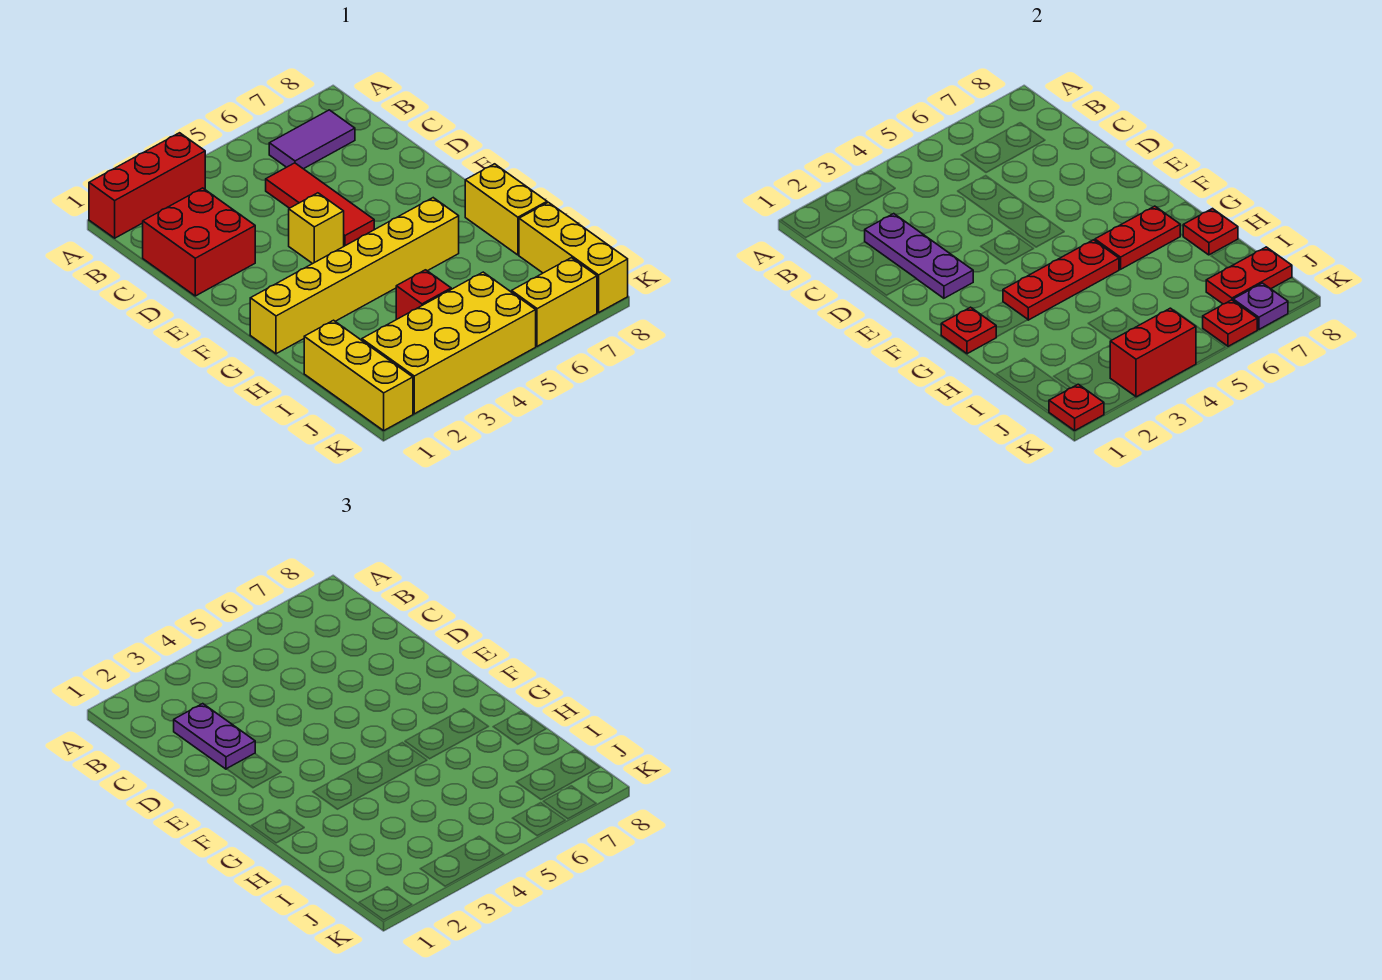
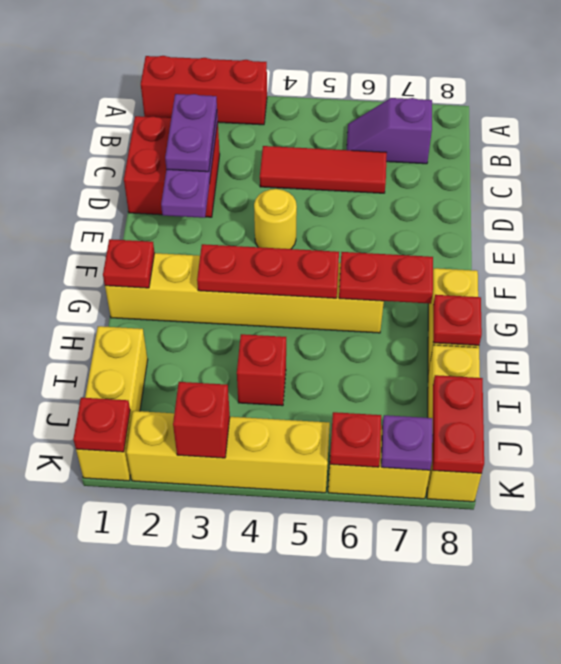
purple 1x2 tile [269,110,355,169] -> purple 1x2 slope [347,98,432,164]
red 1x3 tile [266,163,374,246] -> red 1x3 tile turned to [260,146,387,193]
yellow 1x1 brick [289,193,344,264] -> yellow 1x1 round brick [254,189,297,249]
yellow 2x4 brick [362,272,536,414] -> yellow 1x4 brick [127,411,330,493]
red 1x2 plate [1206,247,1292,304] -> red 1x2 plate turned to [433,375,484,474]
red 1x2 brick [1110,308,1196,397] -> red 1x1 brick [173,382,230,458]

